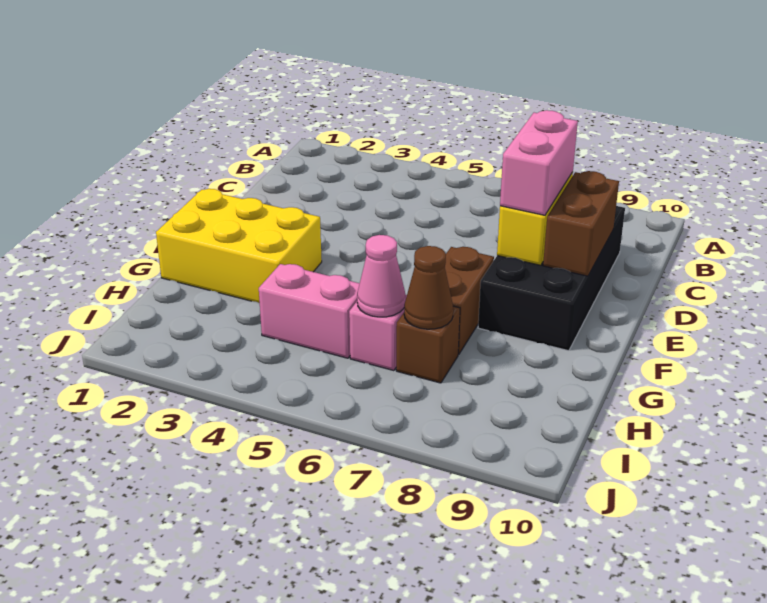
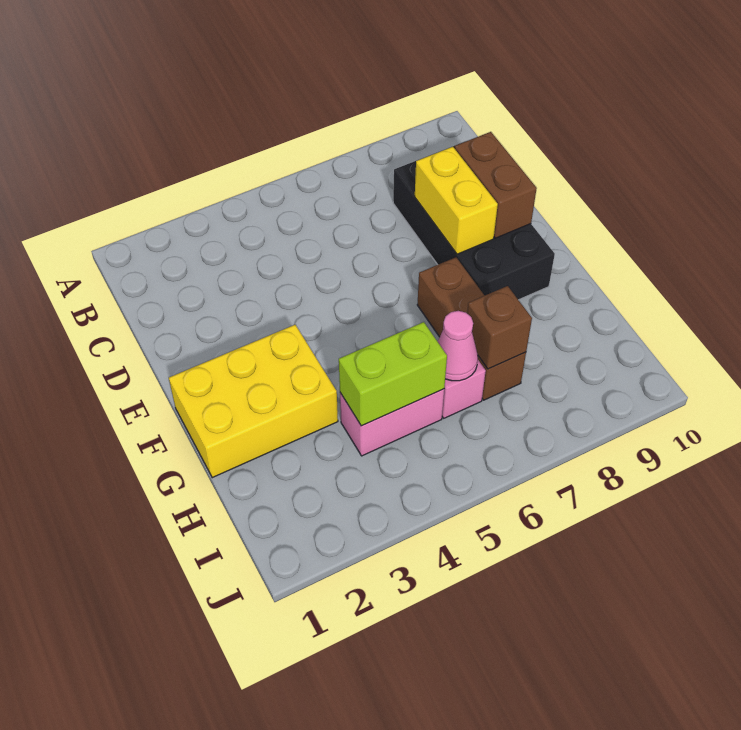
pink 1x2 brick [500,110,578,215] -> none
none -> lime 1x2 brick [339,322,447,426]
brown 1x1 cone [404,246,453,329] -> brown 1x1 brick [467,286,532,369]

